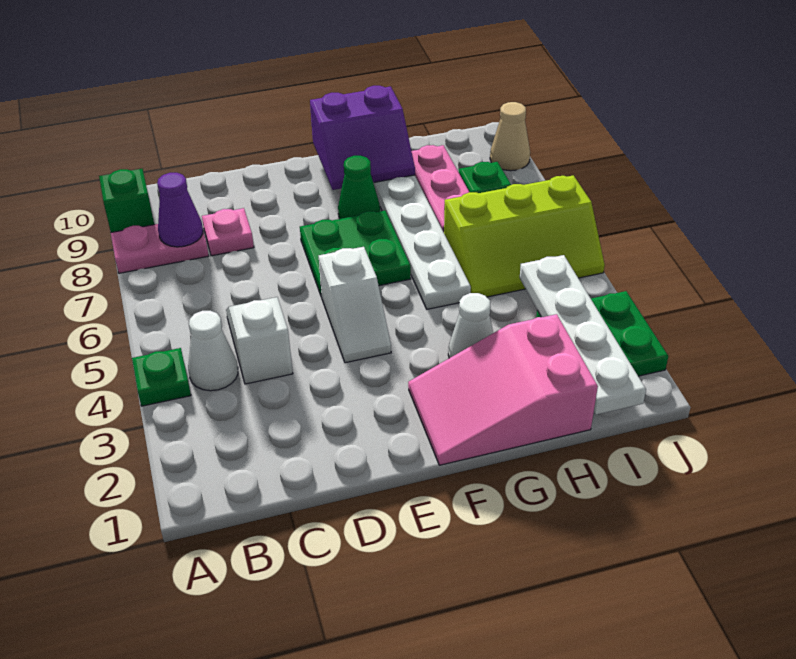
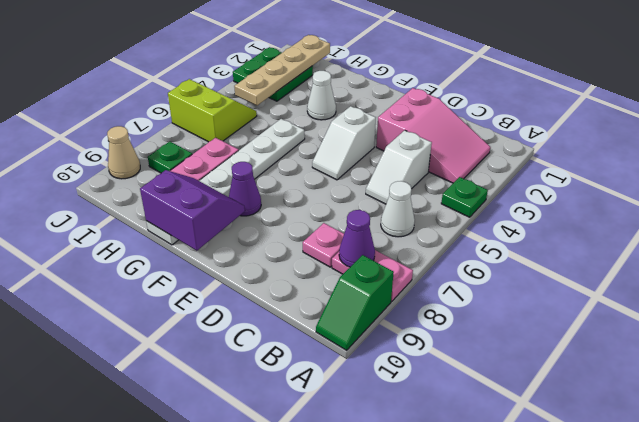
white 1x1 cone [188,311,238,391] -> white 1x1 cone moved to [381,181,415,237]
white 1x2 slope [319,247,391,363] -> white 1x2 slope turned to [312,106,376,180]
green 2x2 plate [300,211,411,297] -> none
pink 2x3 slope [408,314,598,465] -> pink 2x3 slope moved to [376,88,490,183]
green 1x1 cone [338,156,380,219] -> purple 1x1 cone [229,162,261,216]
lime 2x3 slope [444,175,605,297] -> lime 2x2 slope [168,79,257,142]
white 1x4 plate [520,255,646,415] -> tan 1x4 plate [234,35,330,105]

